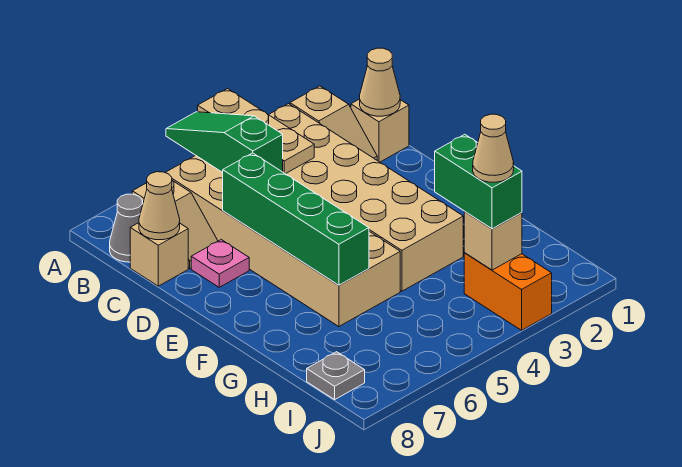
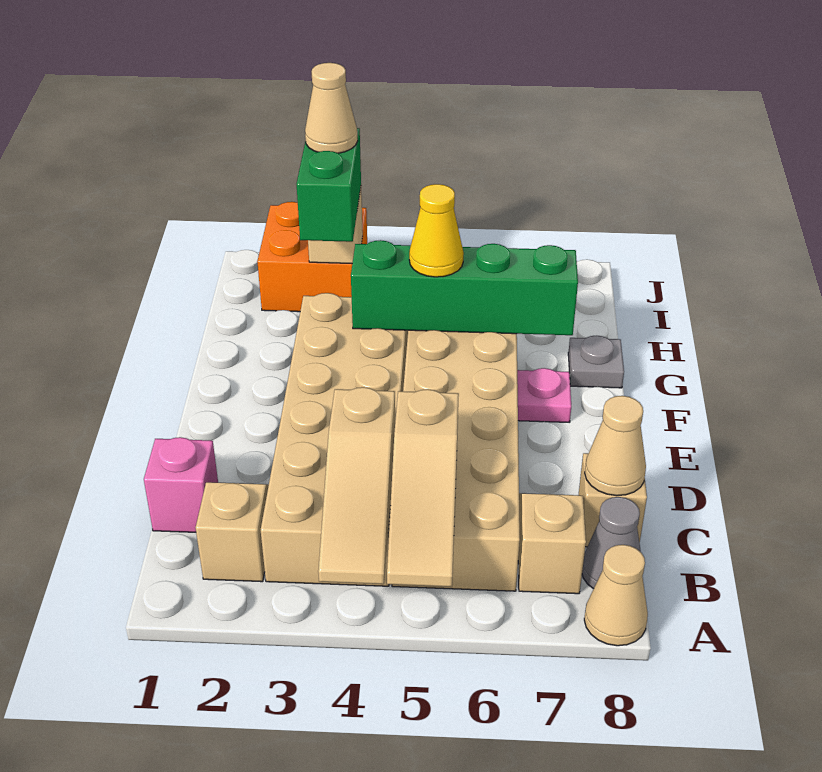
tan 1x3 plate [198,89,314,174] -> tan 1x3 slope [318,387,395,584]
green 1x3 slope [166,112,283,173] -> tan 1x3 slope [387,389,459,587]
tan 1x1 brick [351,99,409,162] -> pink 1x1 brick [144,437,218,532]
tan 1x1 cone [360,48,400,116] -> tan 1x1 cone moved to [584,545,648,646]
green 1x4 brick [223,153,369,285] -> green 1x4 brick turned to [351,240,578,335]
pink 1x1 plate [191,240,249,287] -> pink 1x1 plate moved to [517,368,571,422]
none -> yellow 1x1 cone [409,184,464,277]
orange 1x2 brick [464,253,552,330] -> orange 2x2 brick [257,202,367,312]
grey 1x1 plate [307,352,365,400] -> grey 1x1 plate moved to [568,336,624,388]

